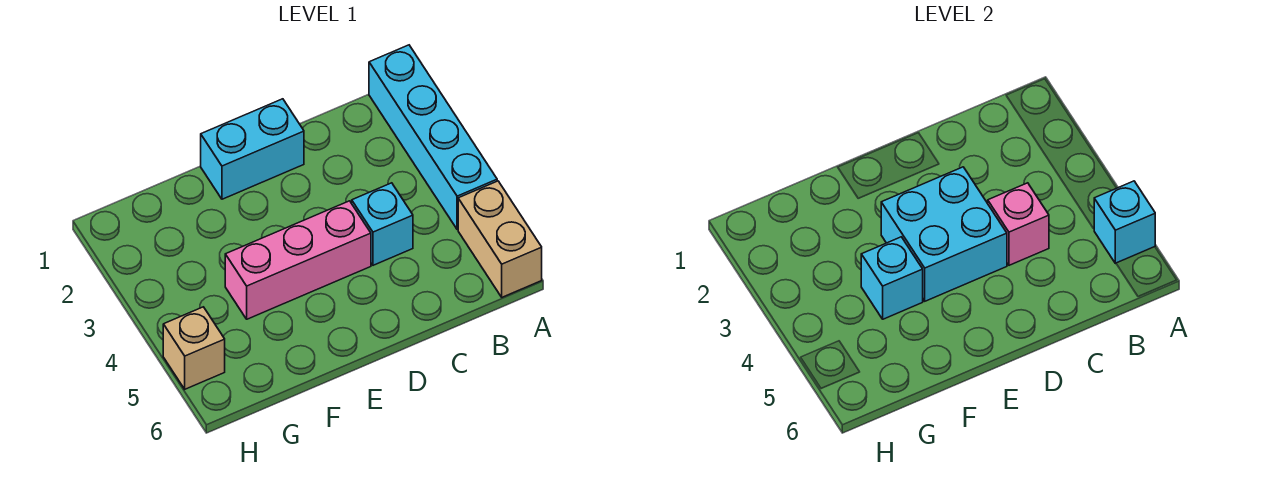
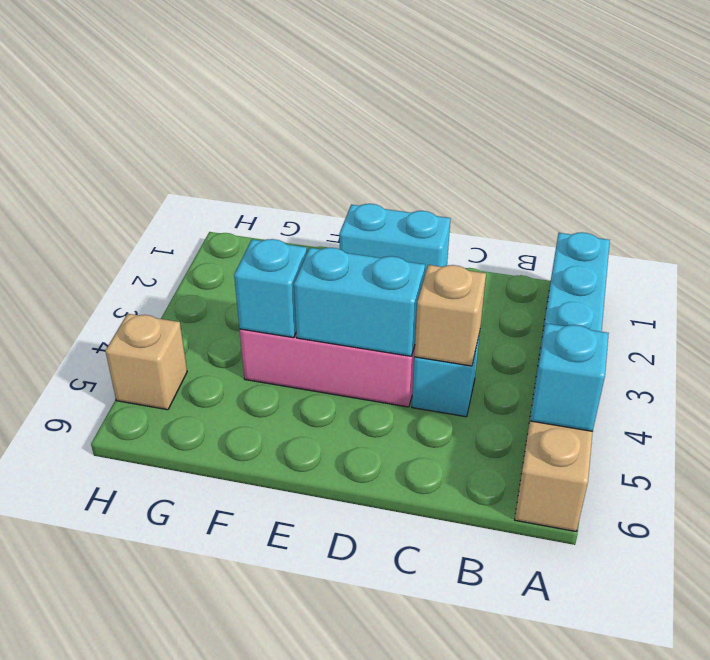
pink 1x1 brick [988,183,1049,265] -> tan 1x1 brick [414,265,486,366]
cyan 2x2 brick [881,167,1007,301] -> cyan 1x2 brick [294,248,425,356]

